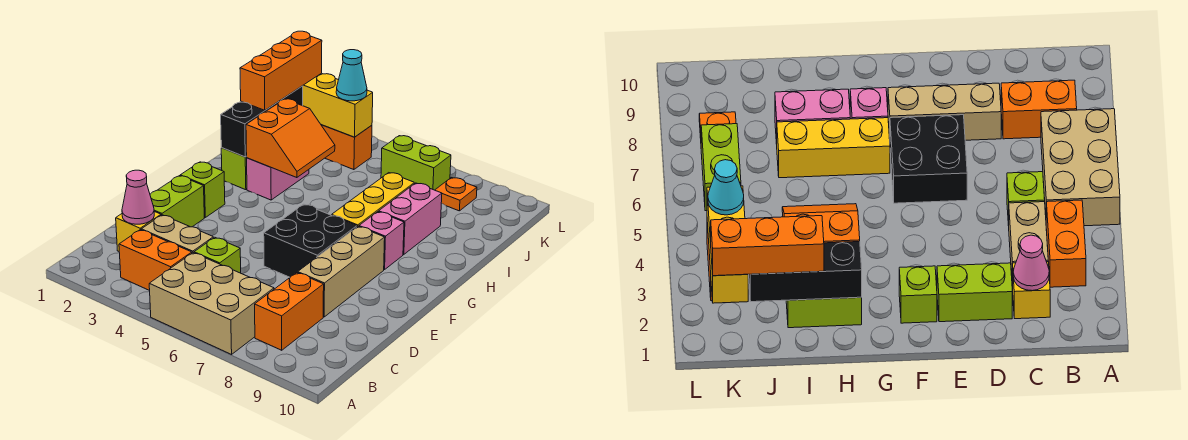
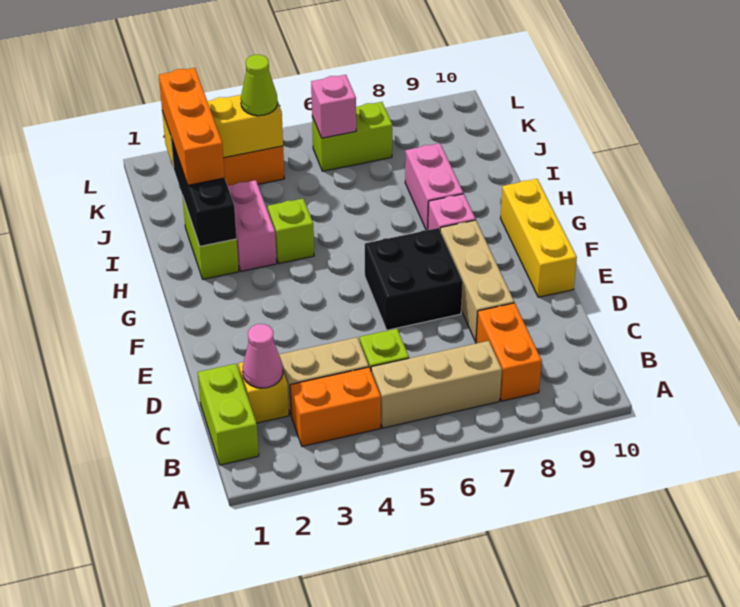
tan 2x3 brick [149,253,274,354] -> tan 1x3 brick [371,341,502,428]
lime 1x2 brick [150,176,204,227] -> lime 1x2 brick moved to [198,364,259,465]
lime 1x1 brick [180,162,225,217] -> lime 1x1 brick moved to [268,199,314,263]
yellow 1x3 brick [332,173,414,227] -> yellow 1x3 brick moved to [500,179,577,297]
orange 2x2 slope [246,99,335,178] -> none
cyan 1x1 cone [336,50,367,101] -> lime 1x1 cone [241,55,278,116]
none -> pink 1x1 brick [311,75,356,138]
orange 1x1 plate [435,178,477,211] -> none

